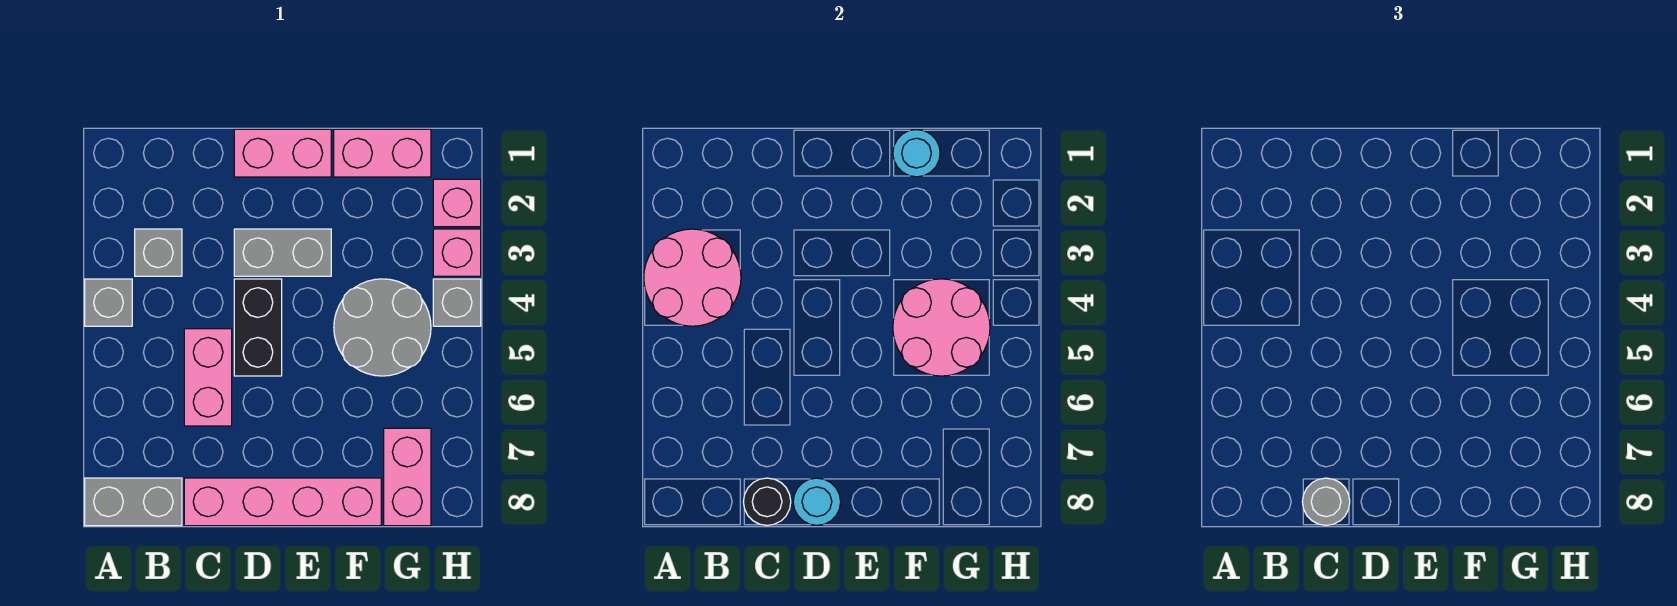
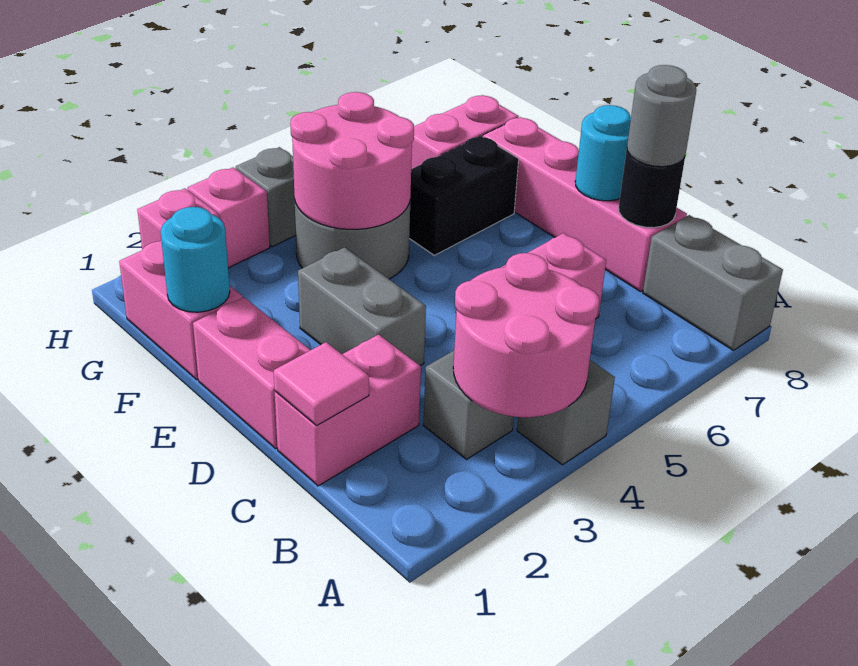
none -> pink 1x2 brick [275,335,421,486]
none -> pink 1x1 tile [274,342,369,426]
black 1x2 brick [234,279,282,376] -> black 1x2 brick moved to [409,136,519,255]

